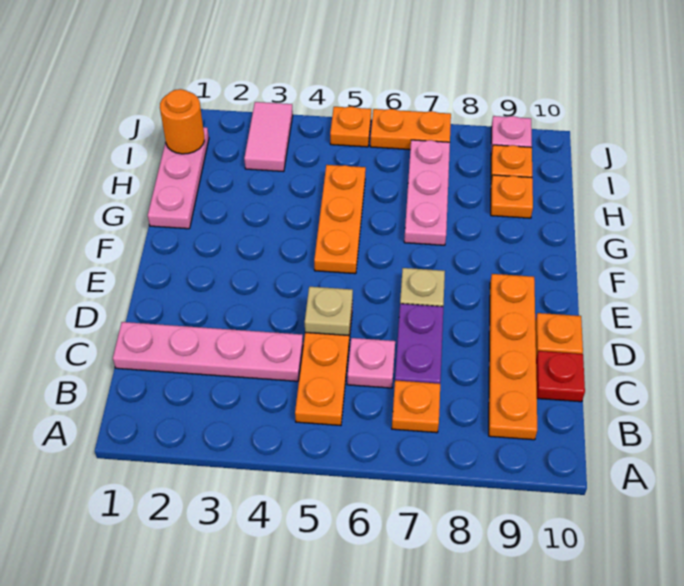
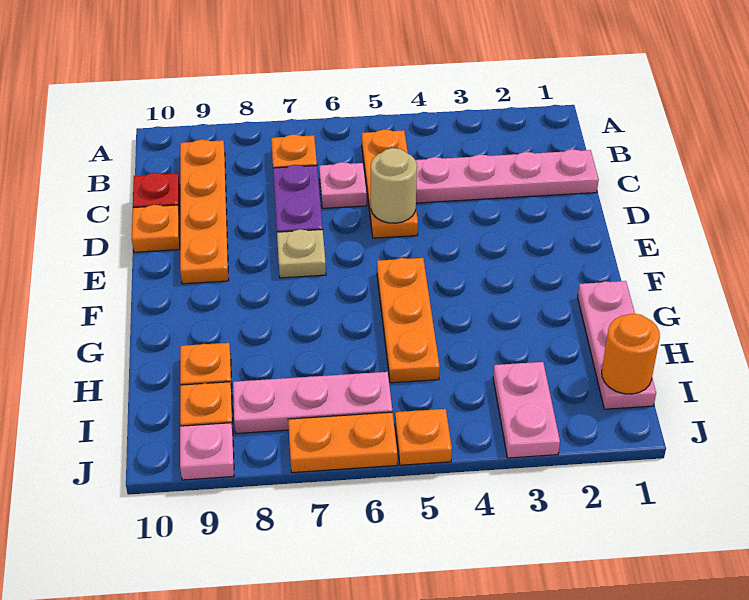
tan 1x1 plate [305,287,353,336] -> tan 1x1 round brick [371,148,417,223]
pink 1x3 plate [404,140,450,245] -> pink 1x3 plate turned to [233,372,392,434]
pink 1x2 tile [244,102,293,172] -> pink 1x2 plate [493,362,560,458]

